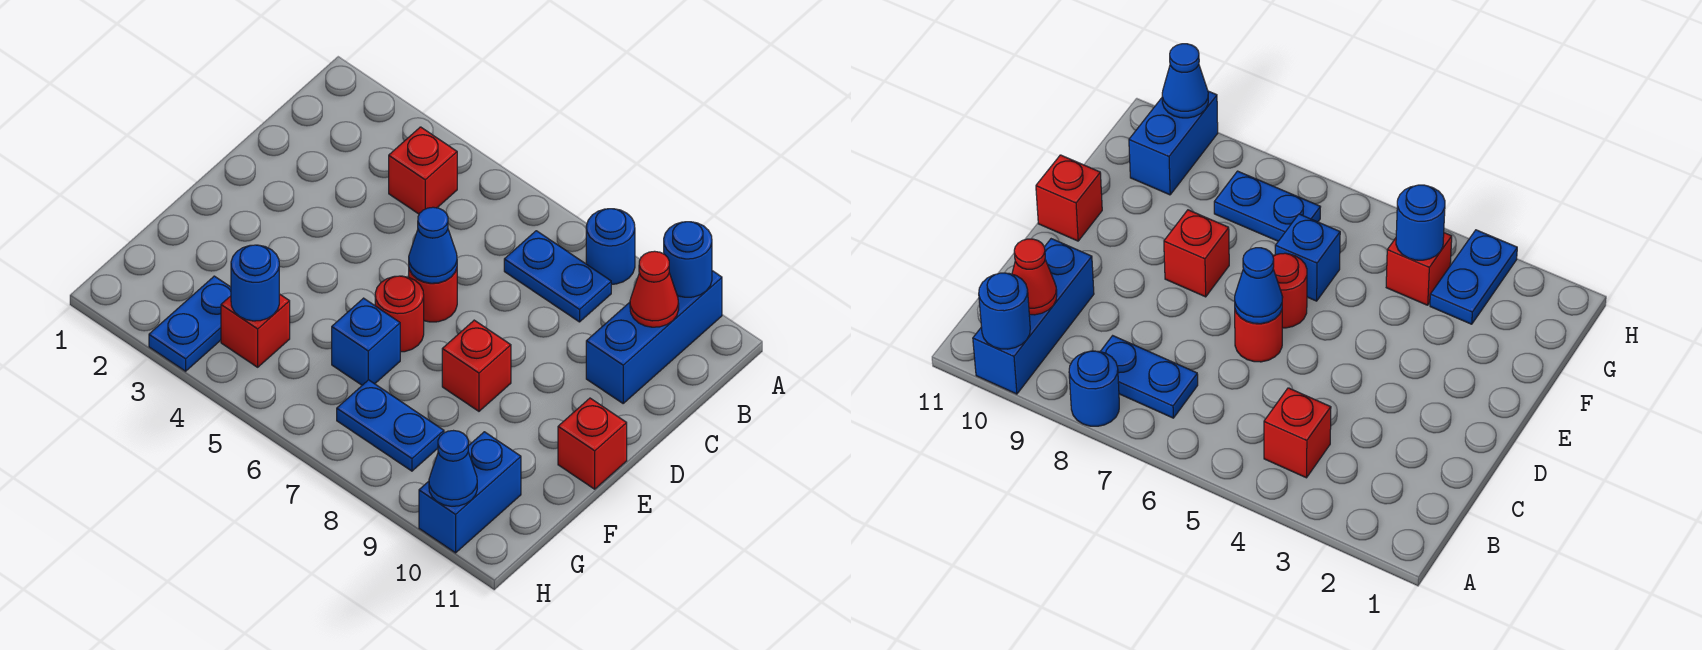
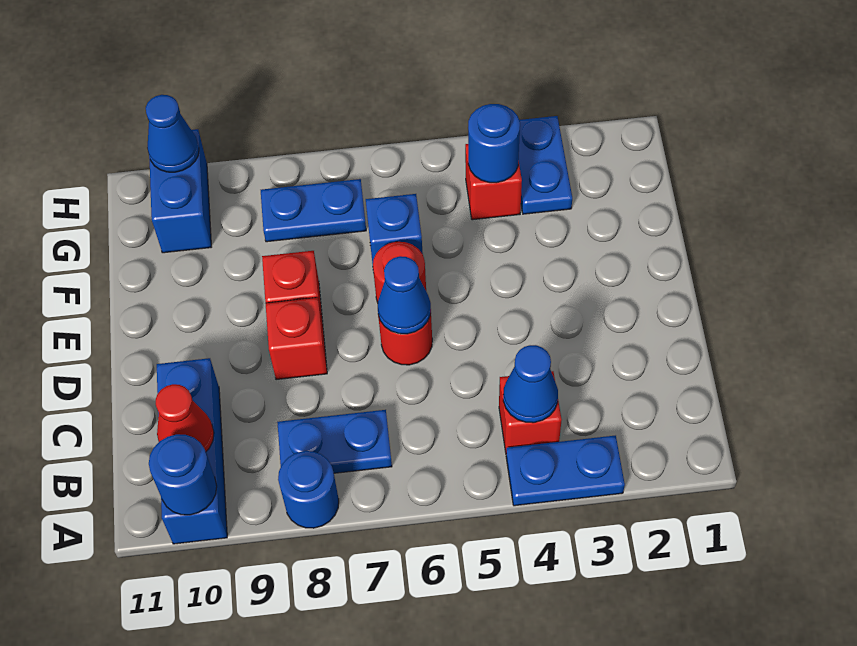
none -> blue 1x2 plate [506,436,625,506]
none -> blue 1x1 cone [503,345,558,423]
red 1x1 brick [558,398,627,489] -> red 1x1 brick moved to [266,298,327,380]

